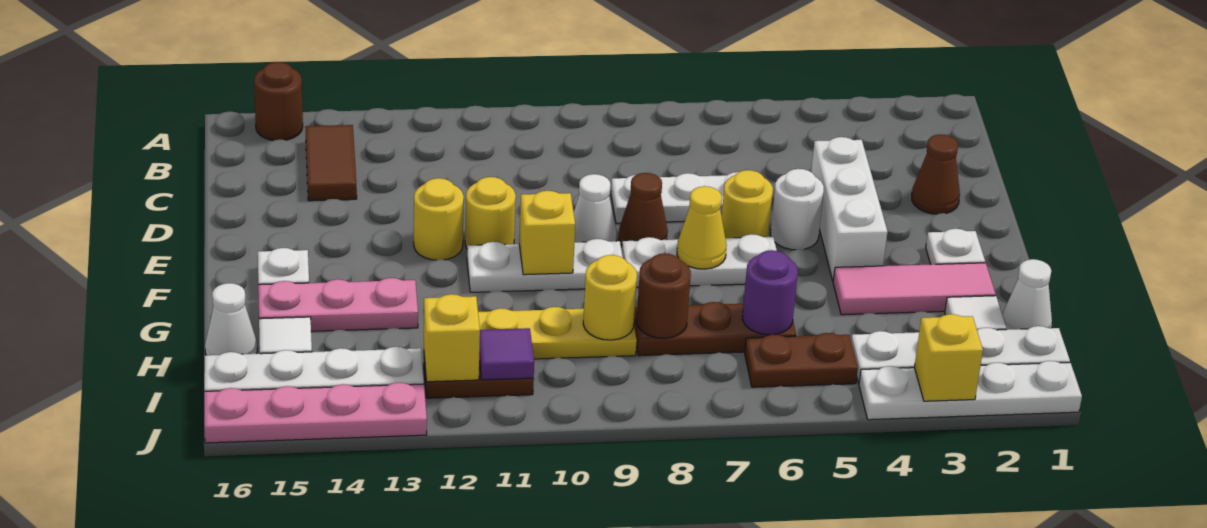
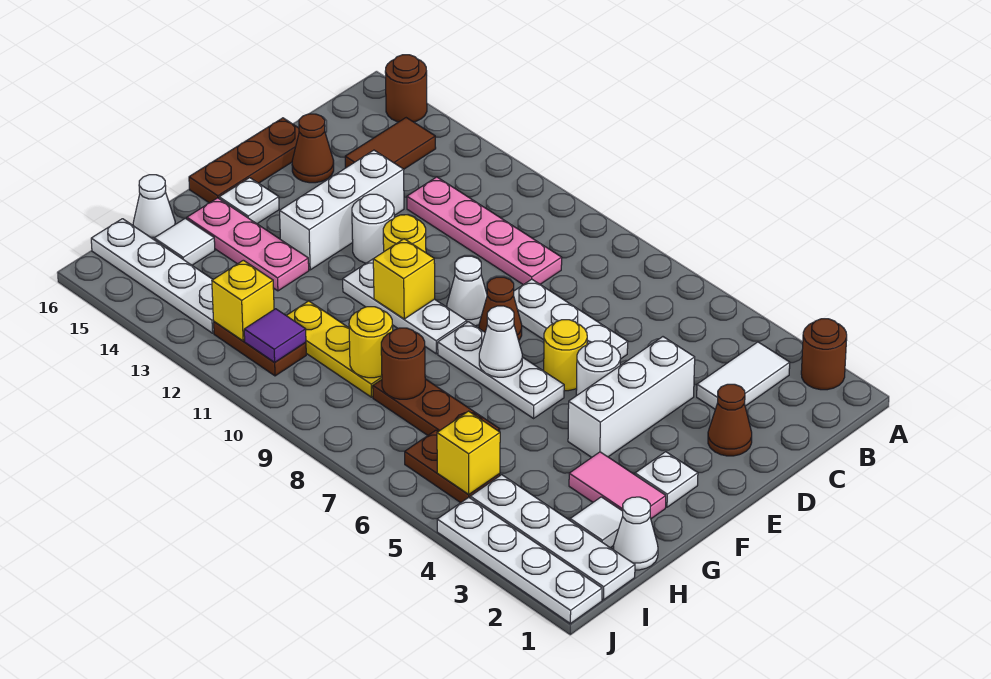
none -> brown 1x1 round brick [801,319,847,390]
none -> white 1x2 tile [697,342,790,409]
none -> white 1x3 brick [280,150,404,270]
none -> brown 1x1 cone [292,114,334,183]
none -> brown 1x3 plate [189,118,299,203]
yellow 1x1 round brick [414,178,464,260] -> white 1x1 round brick [352,194,394,263]
yellow 1x1 cone [677,186,726,269] -> white 1x1 cone [479,306,522,377]
pink 1x3 tile [833,263,996,315] -> pink 1x2 tile [569,452,666,519]
purple 1x1 round brick [742,250,798,335] -> none
yellow 1x1 brick [914,314,983,401] -> yellow 1x1 brick moved to [437,411,500,494]
pink 1x4 plate [204,383,427,443] -> pink 1x4 plate moved to [407,177,562,285]

